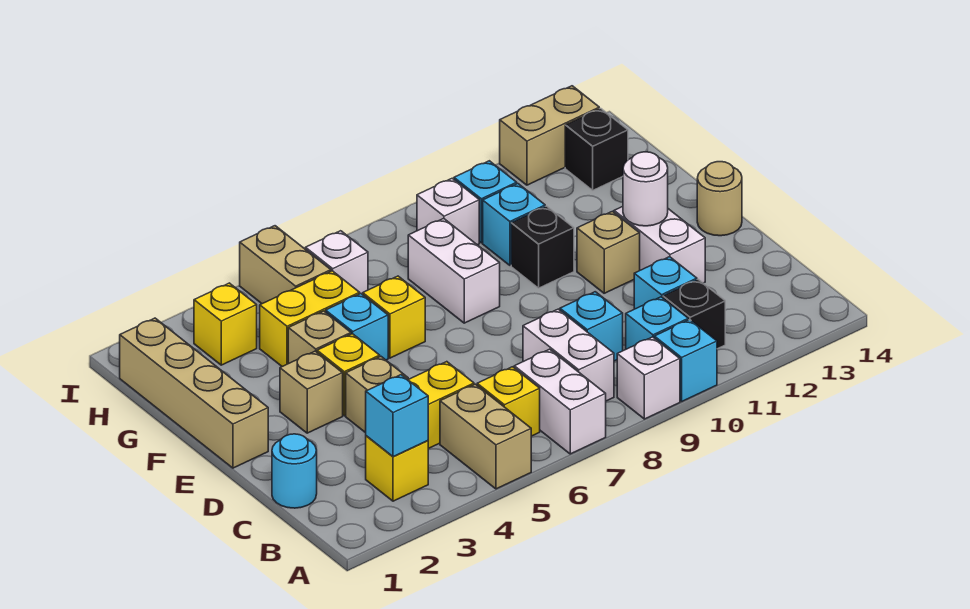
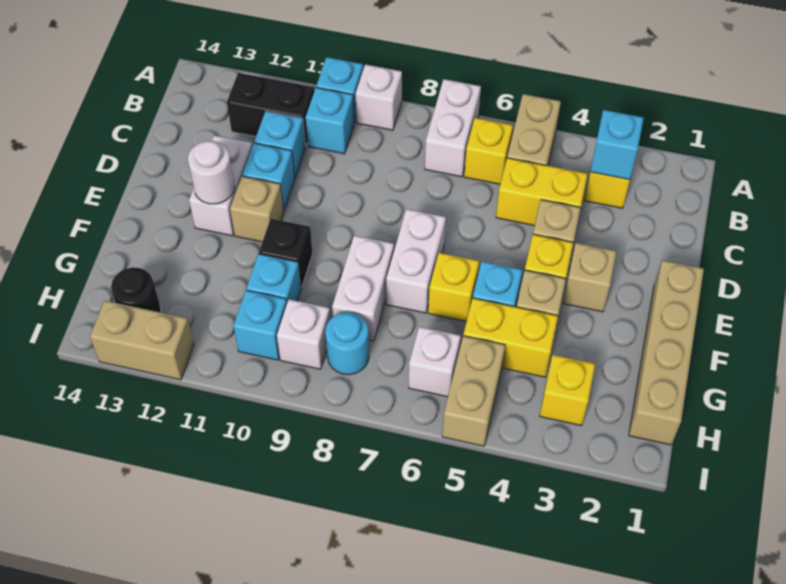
white 1x2 brick [523,309,614,401] -> white 1x2 brick moved to [386,209,446,313]
black 1x1 brick [663,279,725,349] -> black 1x2 brick [227,73,314,146]
cyan 1x1 round brick [272,434,317,508] -> cyan 1x1 round brick moved to [325,312,369,375]
cyan 1x1 brick [560,292,623,361] -> cyan 1x1 brick moved to [242,143,295,210]
tan 1x1 round brick [697,162,742,236] -> none
black 1x1 brick [565,108,628,190] -> black 1x1 round brick [111,267,161,312]

